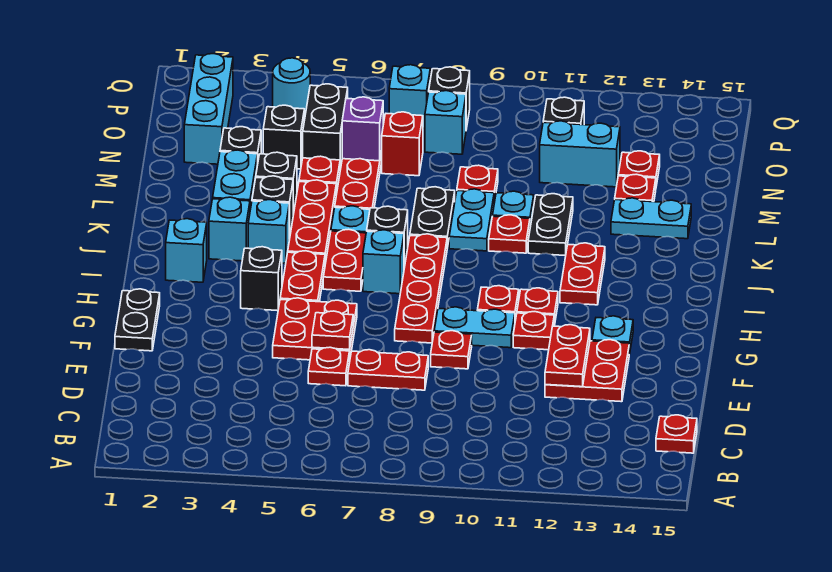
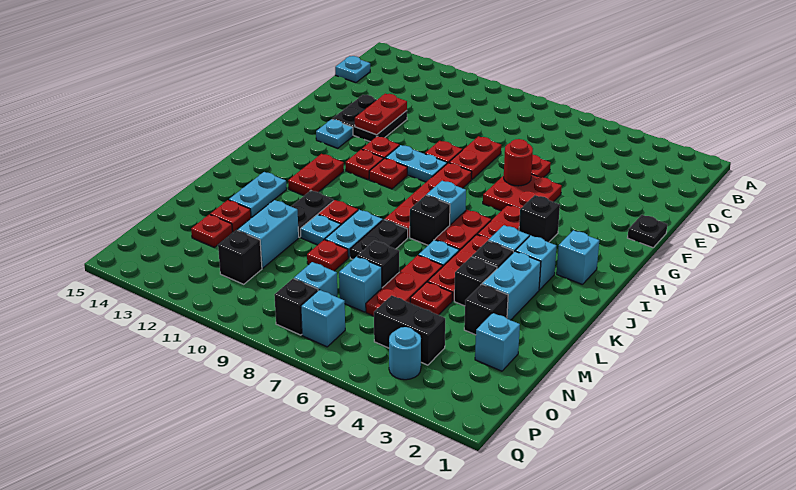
red 1x1 plate [656,415,697,453] -> cyan 1x1 plate [335,56,370,83]
red 1x2 plate [348,350,428,390] -> red 1x2 plate turned to [449,136,501,180]
red 2x2 plate [545,340,629,402] -> black 2x2 plate [332,95,407,142]
black 1x2 plate [115,289,160,351] -> black 1x1 plate [628,215,667,248]
red 1x1 plate [312,311,353,350] -> red 1x1 round brick [504,139,533,186]
cyan 1x2 plate [611,198,691,239] -> cyan 1x2 plate turned to [229,172,287,218]
cyan 1x3 brick [184,54,233,164] -> cyan 1x1 brick [475,313,520,371]
black 1x1 brick [263,105,304,169] -> black 1x1 brick moved to [357,241,399,288]
black 1x2 brick [303,84,348,170] -> black 1x2 brick turned to [374,295,445,365]
purple 1x1 brick [342,97,383,161] -> none
red 1x1 brick [382,112,423,176] -> cyan 1x1 brick [339,257,382,312]
cyan 1x2 brick [540,121,620,187] -> cyan 1x2 brick turned to [238,200,299,268]

